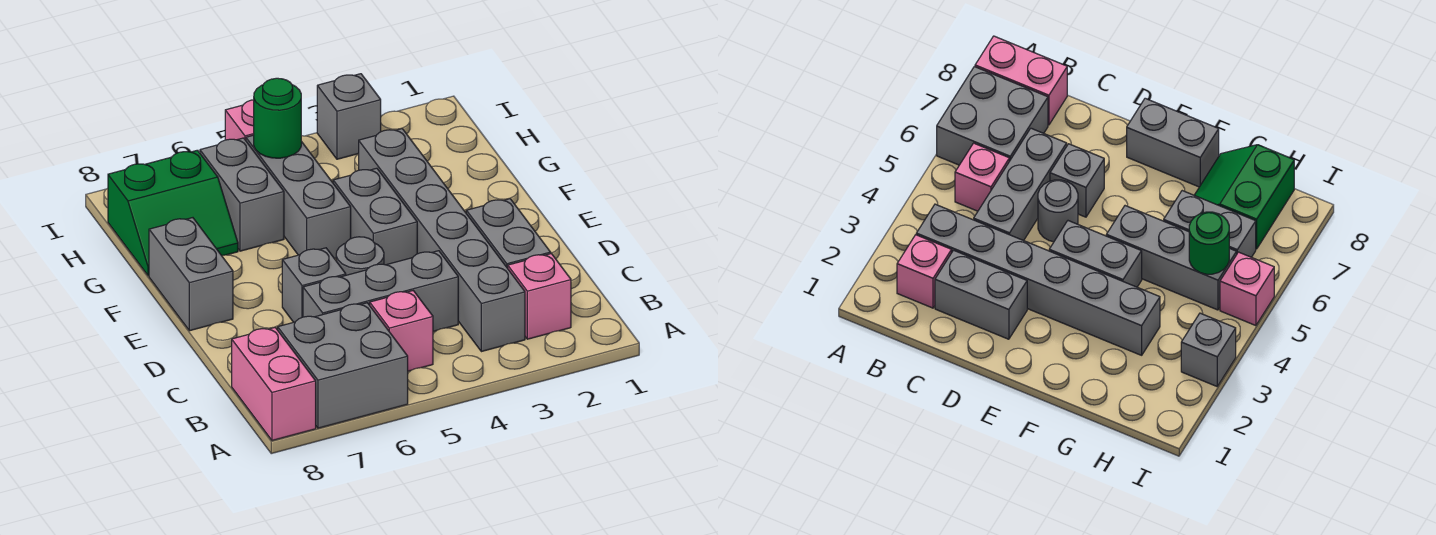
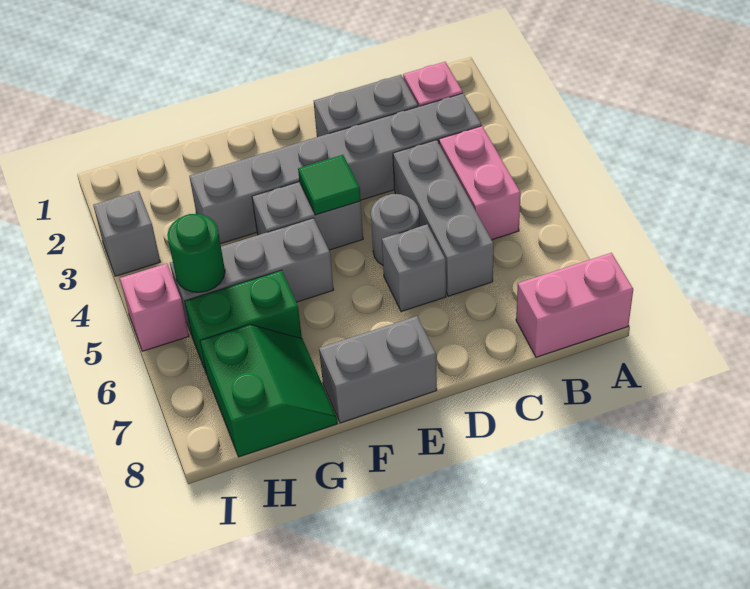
grey 2x2 brick [278,303,408,428] -> none
pink 1x1 brick [370,291,433,371] -> pink 1x2 brick [439,126,521,240]
none -> green 1x1 tile [298,155,361,215]
grey 1x2 brick [200,138,284,251] -> green 1x2 brick [185,270,302,374]

